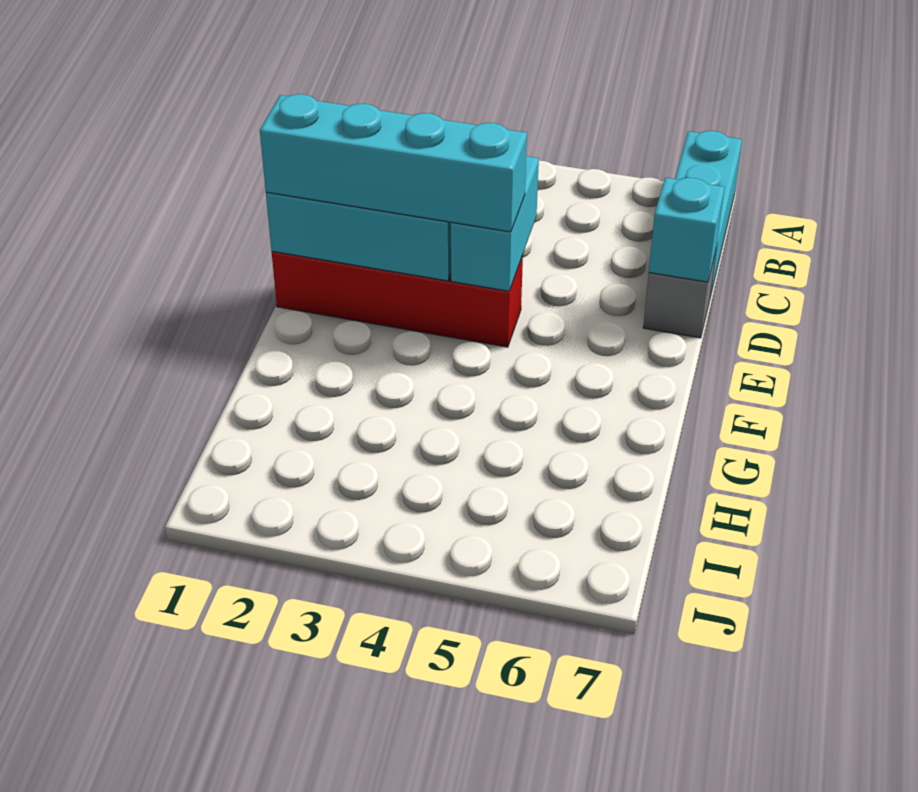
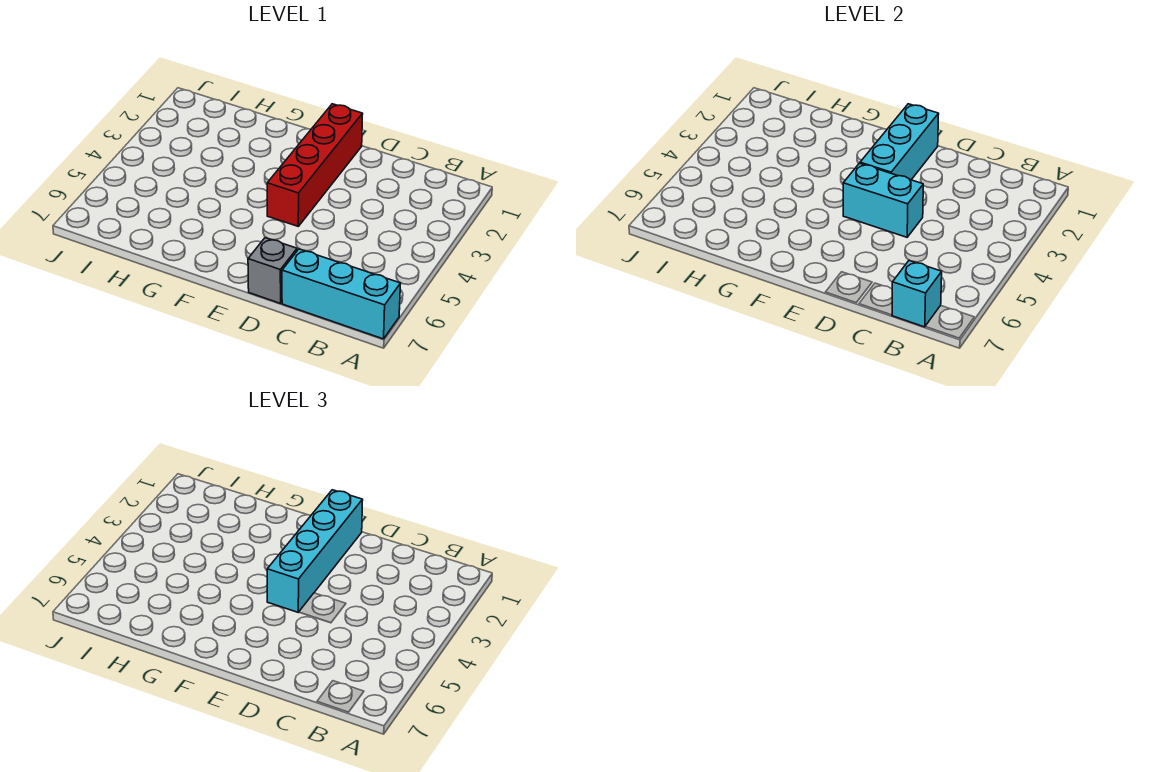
cyan 1x1 brick [649,178,725,282] -> cyan 1x1 brick moved to [892,260,942,327]

